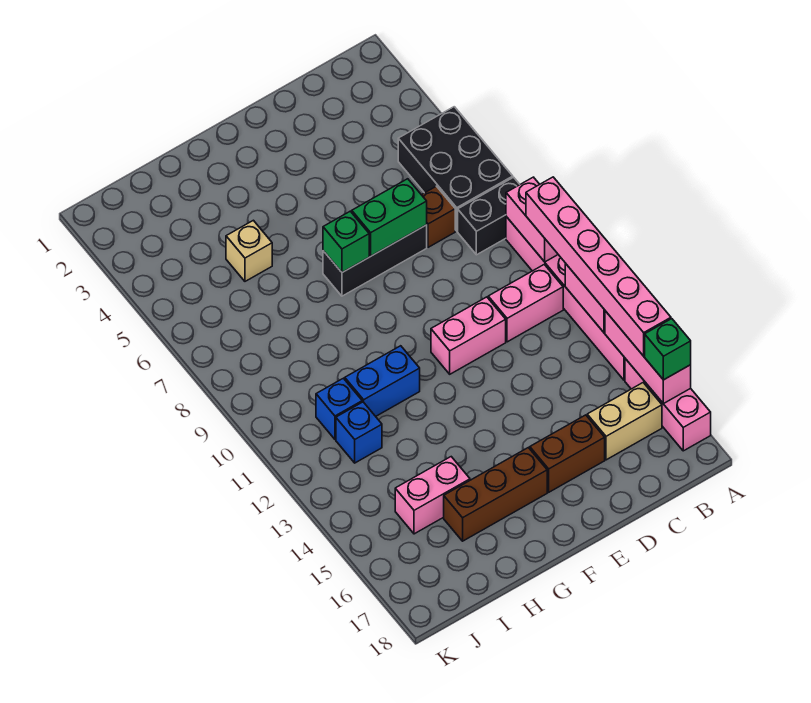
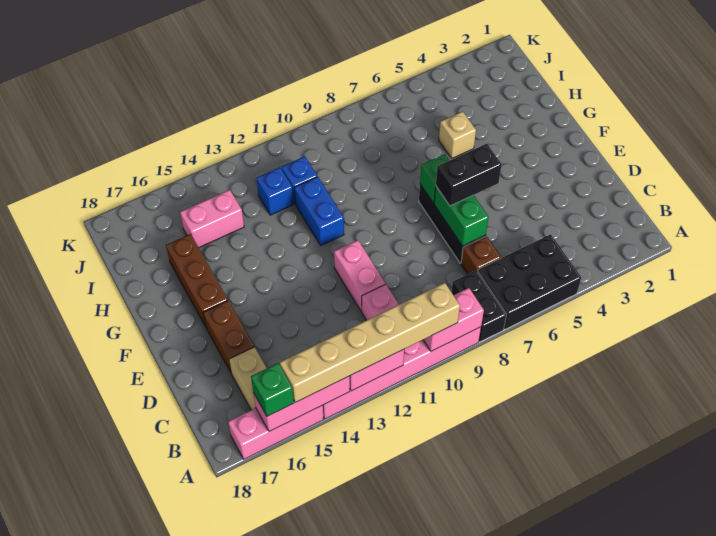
pink 1x6 brick [526,177,671,356] -> tan 1x6 brick [280,283,460,402]
none -> black 1x2 brick [436,144,502,206]
pink 1x2 brick [395,457,470,534] -> pink 1x2 brick turned to [180,190,244,247]

